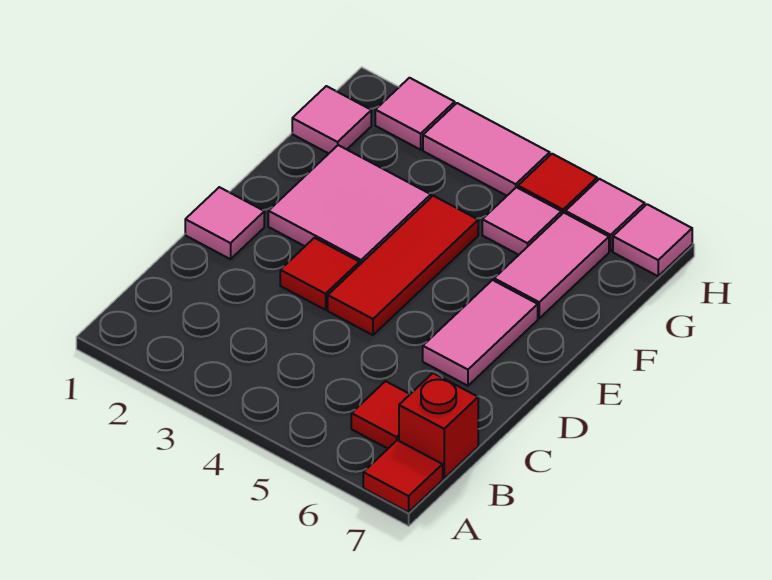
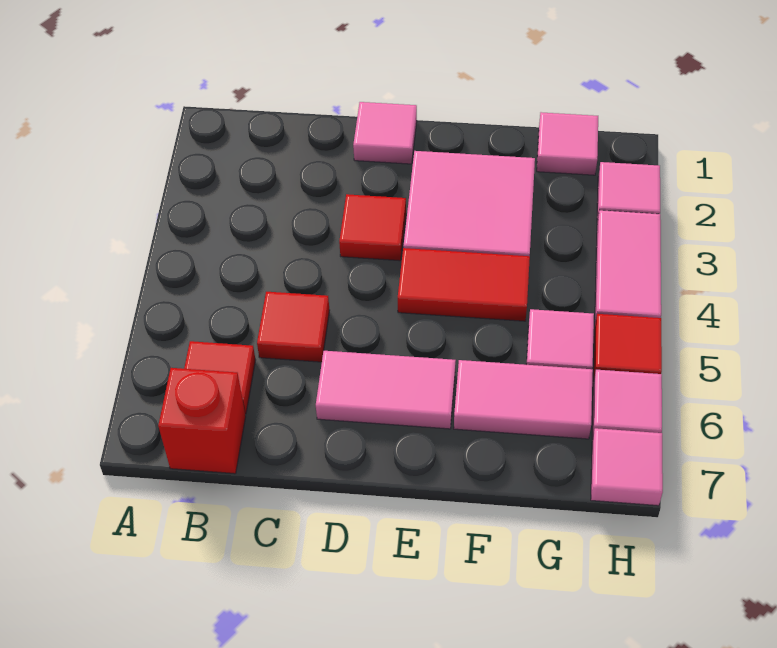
red 1x1 tile [363,440,443,512] -> red 1x1 tile moved to [257,292,330,362]
red 1x3 tile [328,196,478,335] -> red 1x2 tile [398,248,530,321]

